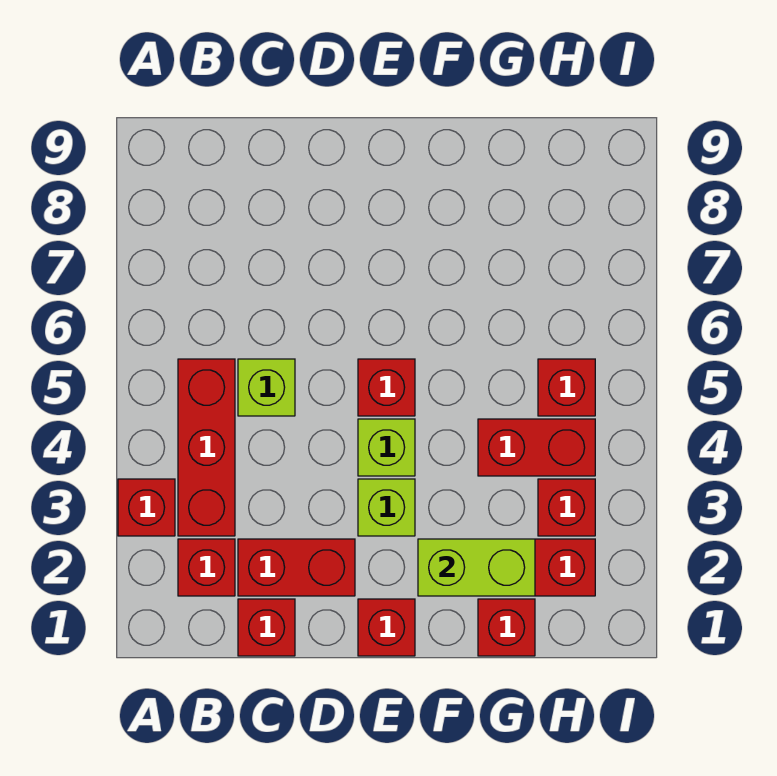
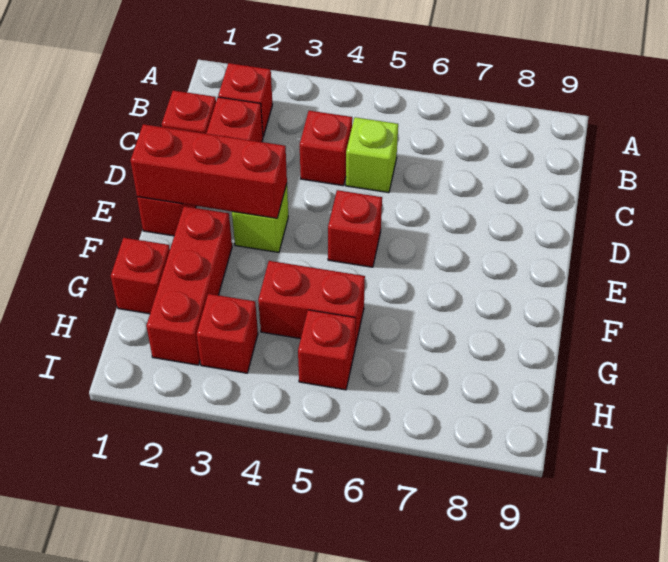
red 1x1 brick [118,479,175,536] -> red 1x1 brick moved to [300,111,352,186]
red 1x3 brick [178,359,235,536] -> red 1x3 brick moved to [131,124,287,218]
lime 1x1 brick [358,419,415,476] -> none
lime 1x2 brick [418,539,535,596] -> none
red 1x2 brick [478,419,595,476] -> red 1x2 brick turned to [258,261,365,347]

